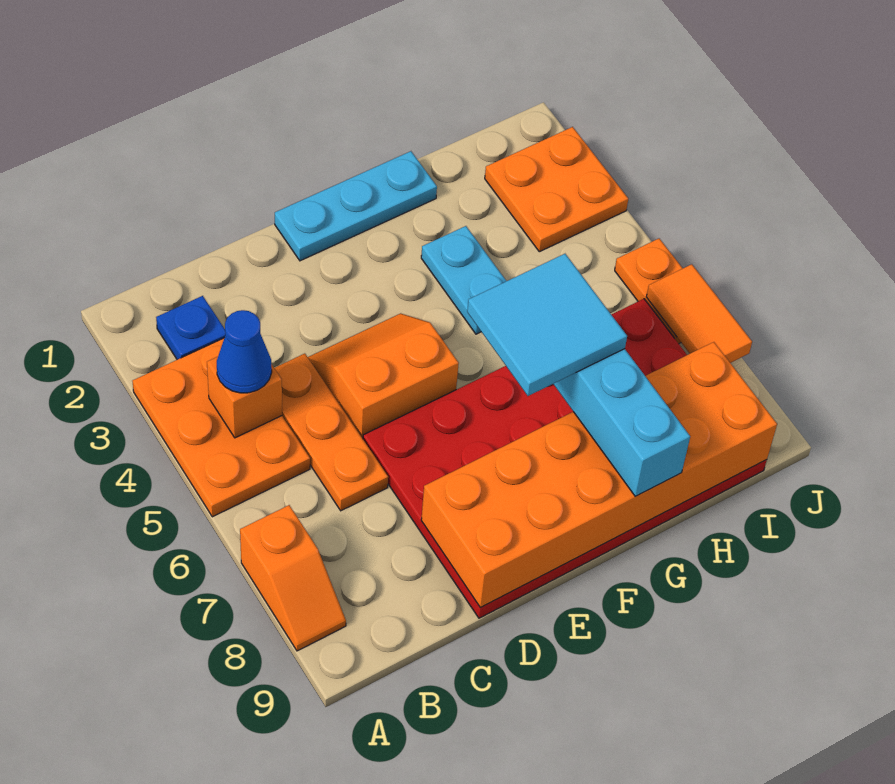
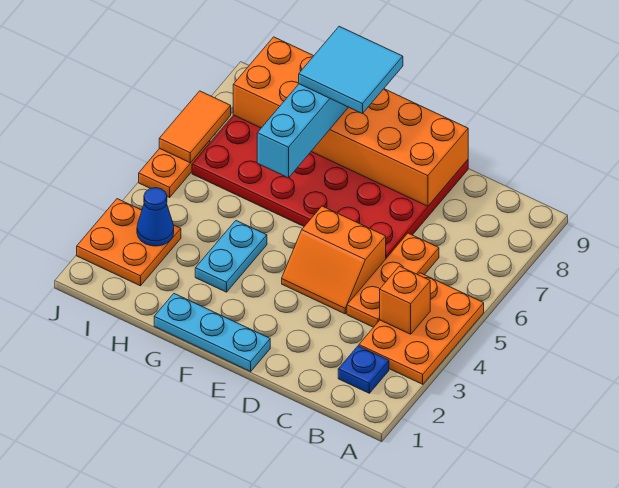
orange 1x2 slope [240,505,346,651] -> none
blue 1x1 cone [217,310,272,393] -> blue 1x1 cone moved to [137,188,174,246]
cyan 2x2 tile [467,254,627,396] -> cyan 2x2 tile moved to [299,26,403,114]

